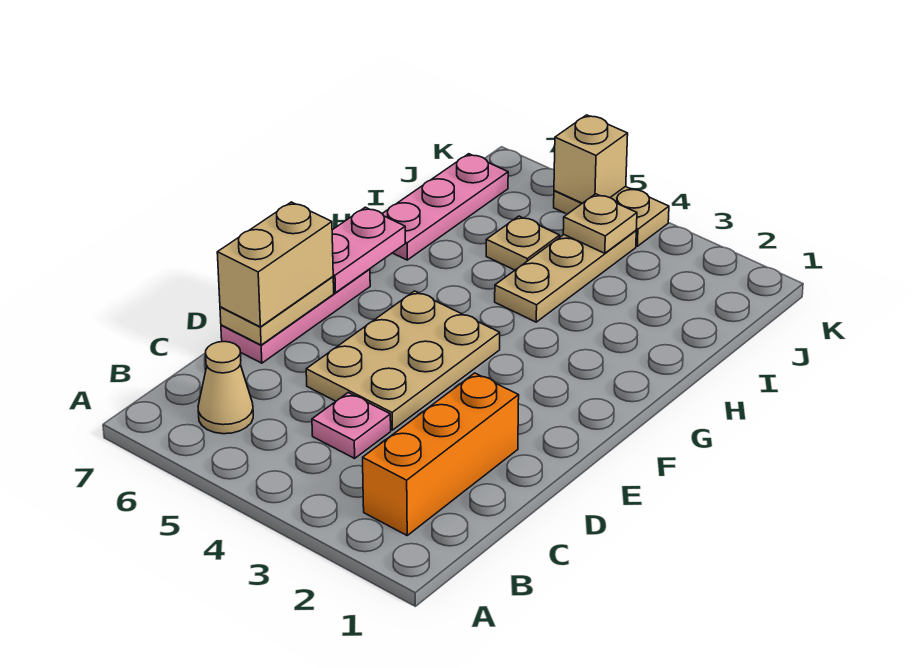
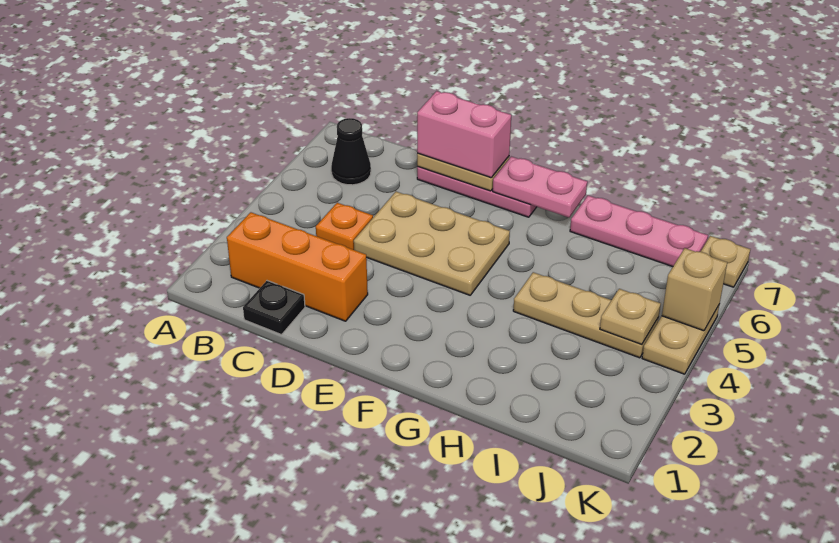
tan 1x1 cone [198,342,253,434] -> black 1x1 cone [331,118,371,185]
none -> black 1x1 plate [243,281,305,335]
pink 1x1 plate [312,393,391,458] -> orange 1x1 plate [316,203,373,250]
tan 1x2 brick [217,202,333,327] -> pink 1x2 brick [417,91,511,178]
tan 1x1 plate [486,216,560,270] -> tan 1x1 plate moved to [701,236,750,287]

